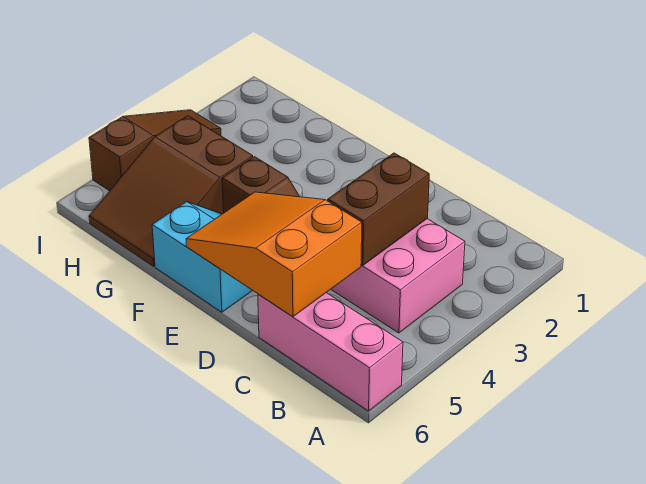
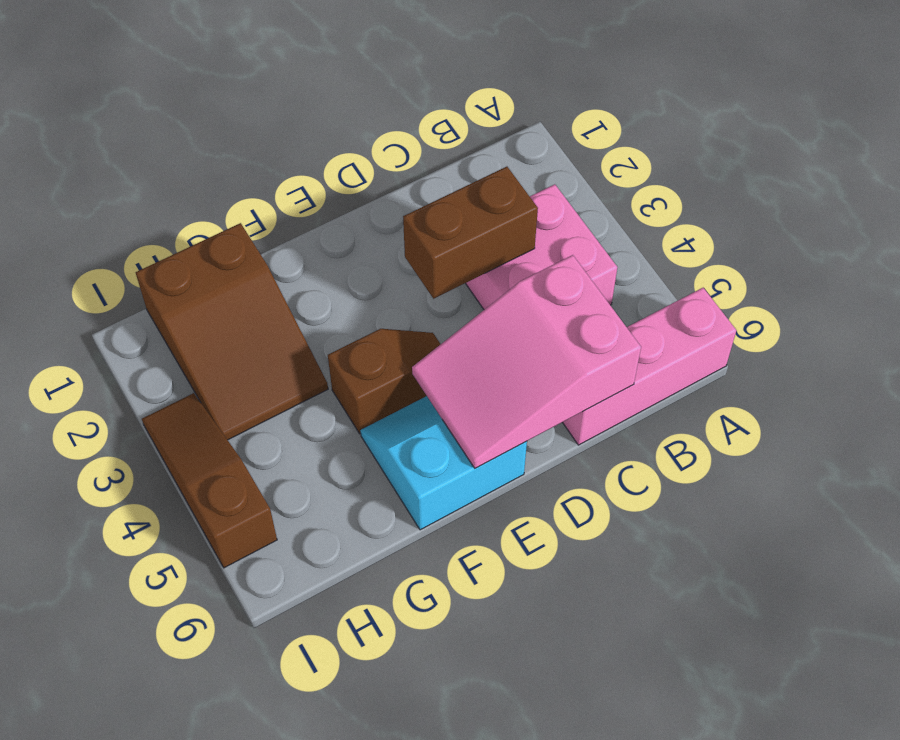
brown 1x2 brick [328,153,429,265] -> brown 1x2 brick turned to [403,167,538,299]
orange 2x3 slope [186,192,362,317] -> pink 2x3 slope [412,255,641,468]
brown 2x3 slope [89,116,253,266] -> brown 2x3 slope moved to [136,223,328,440]

